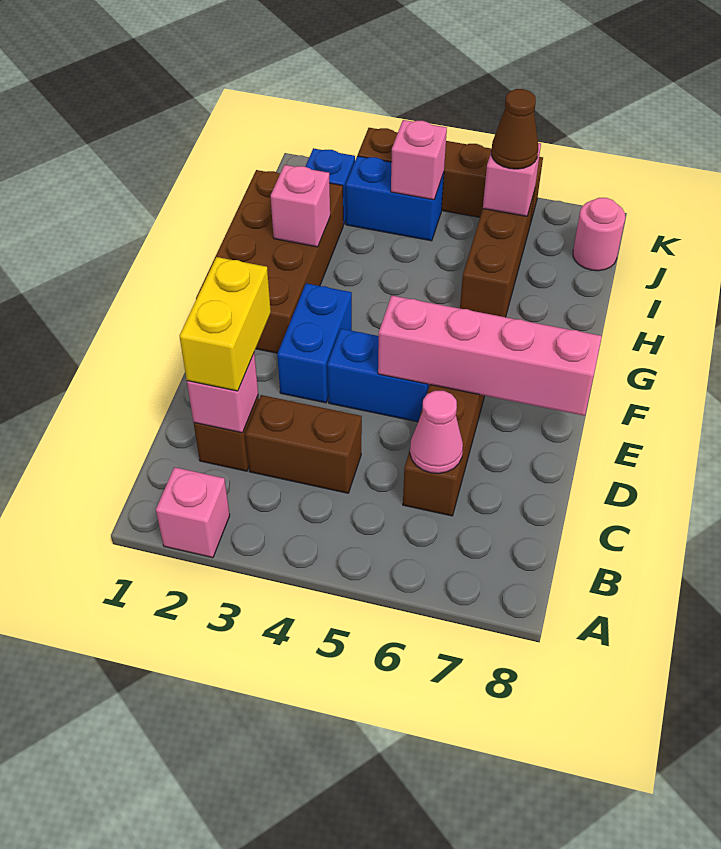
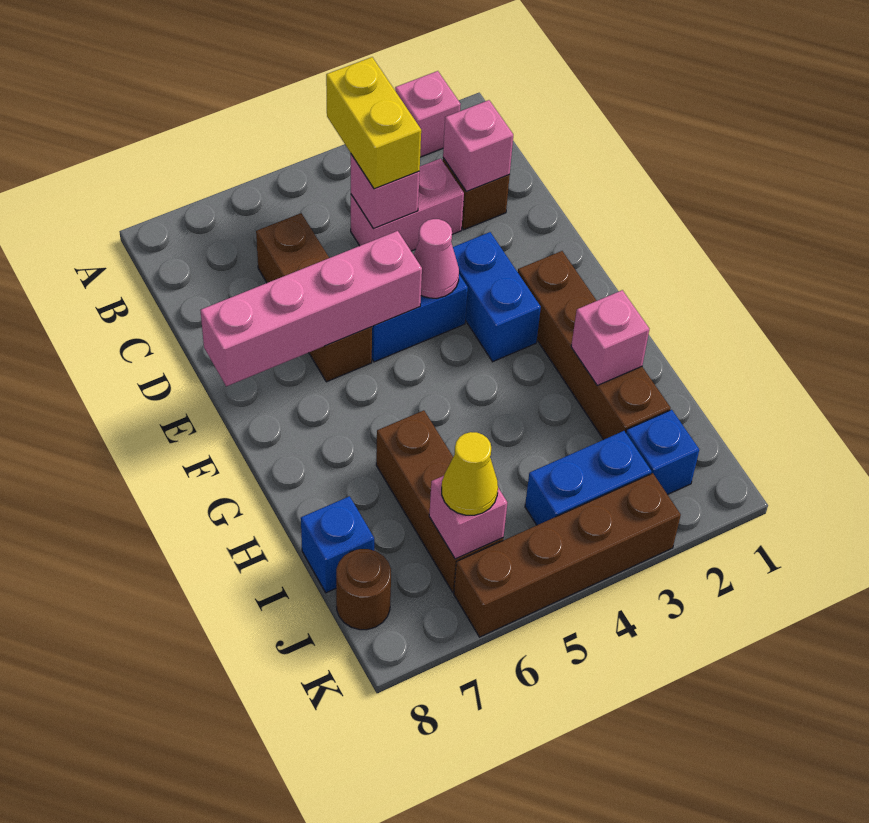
yellow 1x2 brick [180,257,271,391] -> yellow 1x2 brick moved to [326,57,421,189]
brown 1x2 brick [245,395,362,493] -> pink 1x2 brick [351,158,464,251]
pink 1x1 cone [410,391,463,473] -> pink 1x1 cone moved to [414,219,459,298]
brown 2x4 brick [196,170,343,353] -> brown 1x4 brick [518,251,670,440]
none -> blue 1x1 brick [301,496,374,593]
pink 1x1 brick [391,120,447,200] -> pink 1x1 brick moved to [351,154,420,229]
brown 1x1 cone [491,89,538,169] -> yellow 1x1 cone [442,432,498,515]
pink 1x1 round brick [573,198,625,271] -> brown 1x1 round brick [336,549,391,630]

